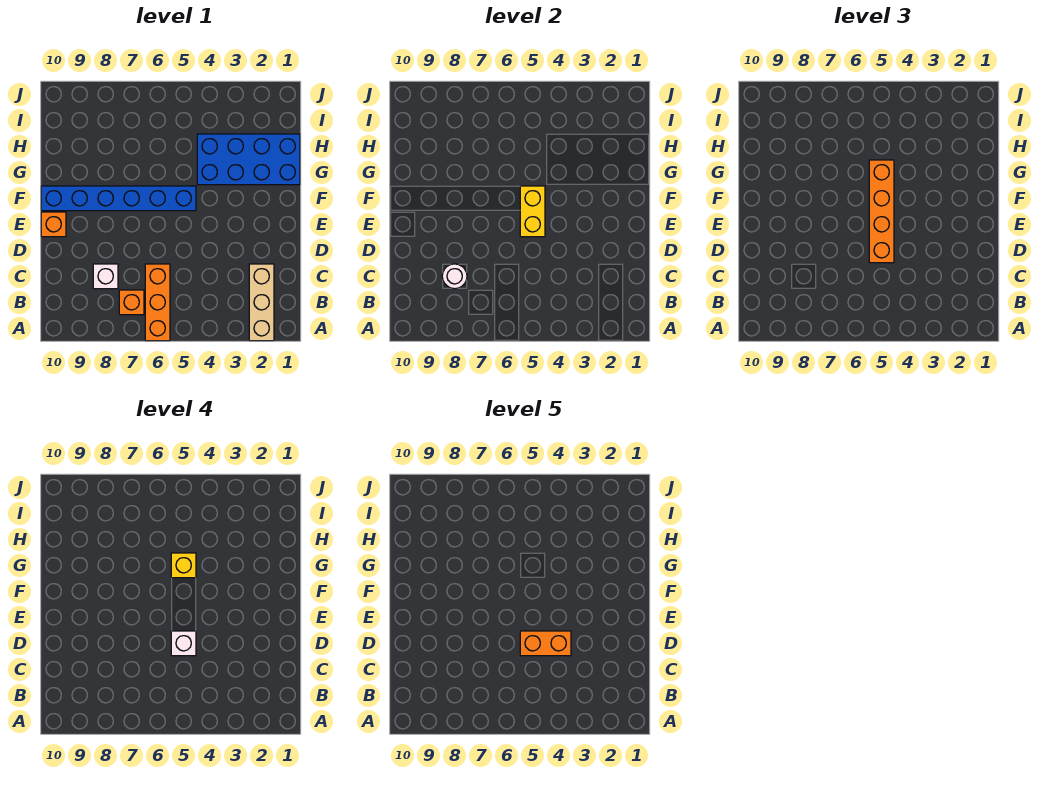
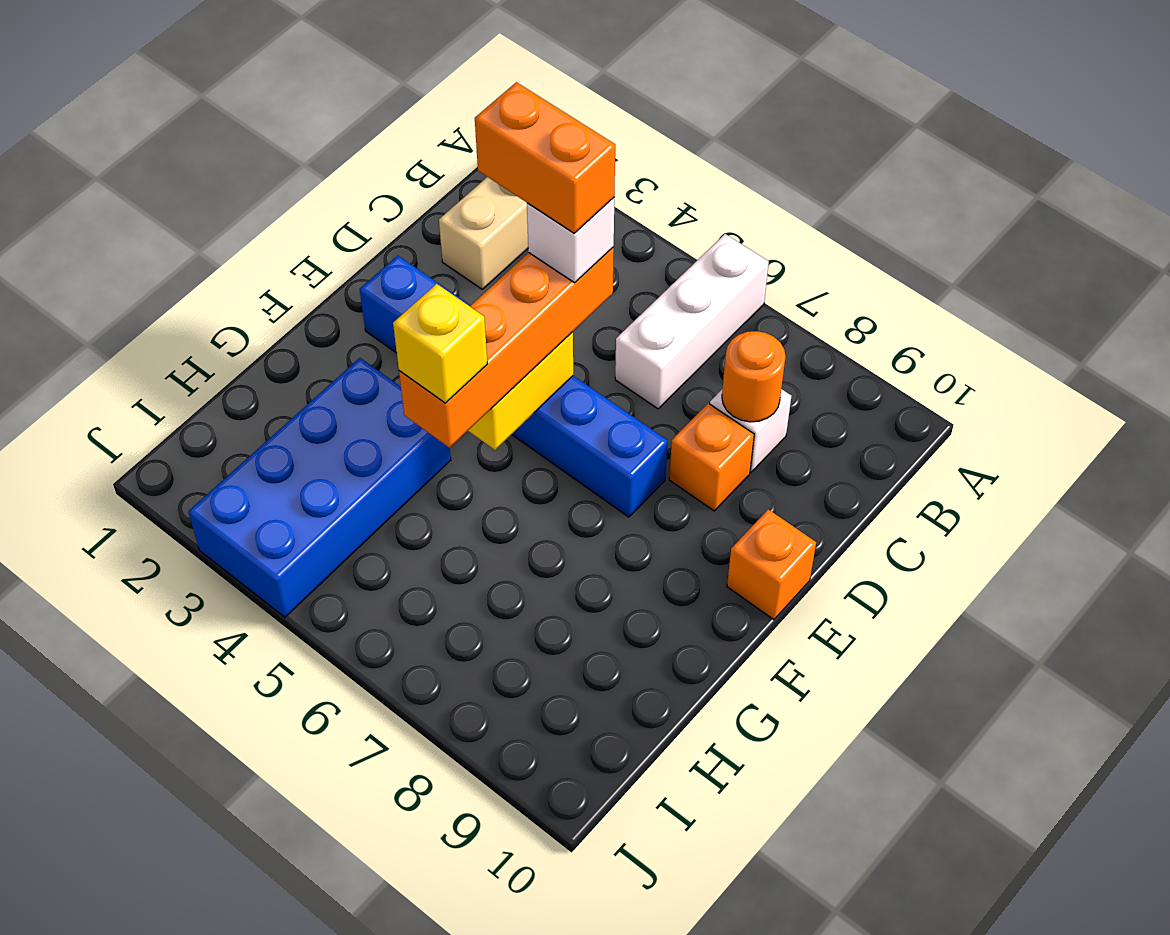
orange 1x3 brick [145,264,170,341] -> white 1x3 brick [615,234,769,409]
orange 1x1 brick [119,290,144,315] -> orange 1x1 brick moved to [669,403,754,511]
white 1x1 round brick [442,264,467,289] -> orange 1x1 round brick [722,331,786,422]
blue 1x6 brick [41,186,196,211] -> blue 1x6 brick moved to [360,256,667,517]
blue 2x4 brick [197,134,300,185] -> blue 2x4 brick turned to [188,358,451,617]

